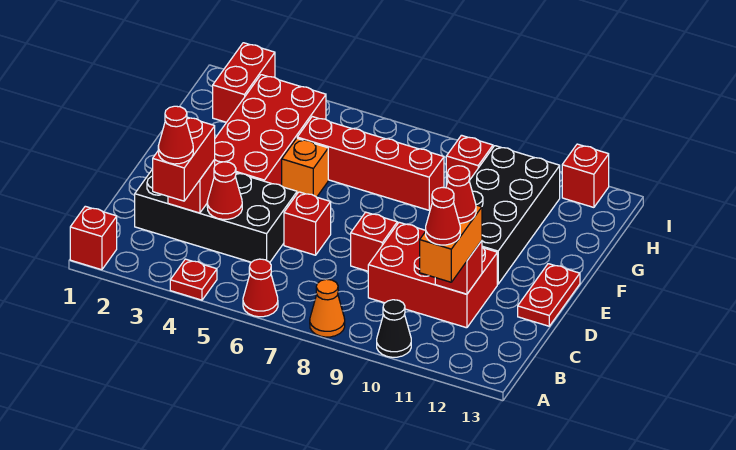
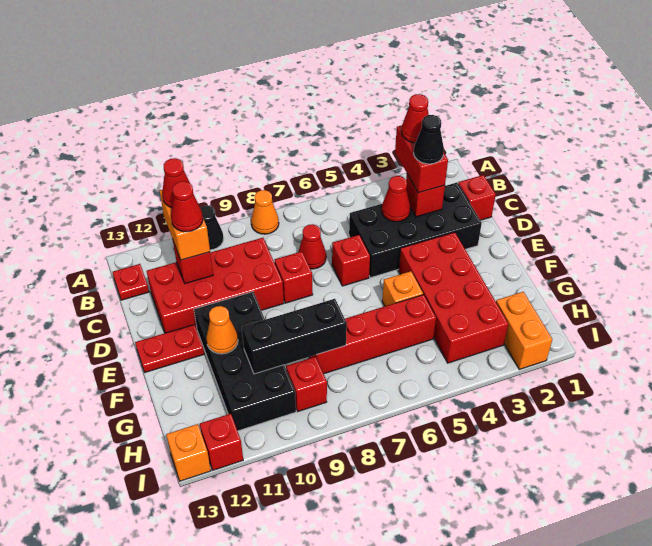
red 1x1 brick [70,206,117,270] -> red 1x1 brick moved to [458,175,496,220]
red 1x1 plate [170,259,217,300] -> red 1x1 plate moved to [112,264,149,300]
red 1x1 cone [243,259,278,317] -> red 1x1 cone moved to [298,224,326,269]
none -> black 1x1 cone [414,115,444,164]
red 2x3 brick [368,222,497,328] -> red 2x4 brick [147,238,284,333]
red 1x2 plate [518,264,580,326] -> red 1x2 plate turned to [135,324,204,372]
none -> orange 1x1 cone [206,306,238,354]
none -> black 1x3 brick [242,299,347,374]
red 1x2 brick [213,43,275,122] -> orange 1x2 brick [496,292,552,369]
none -> orange 1x1 brick [166,424,211,481]

